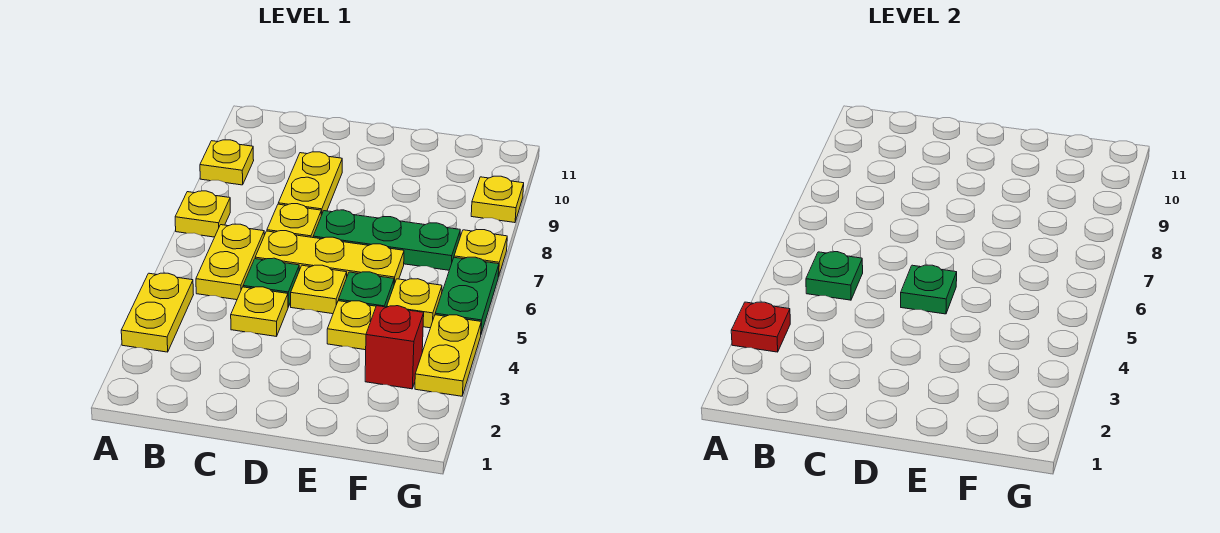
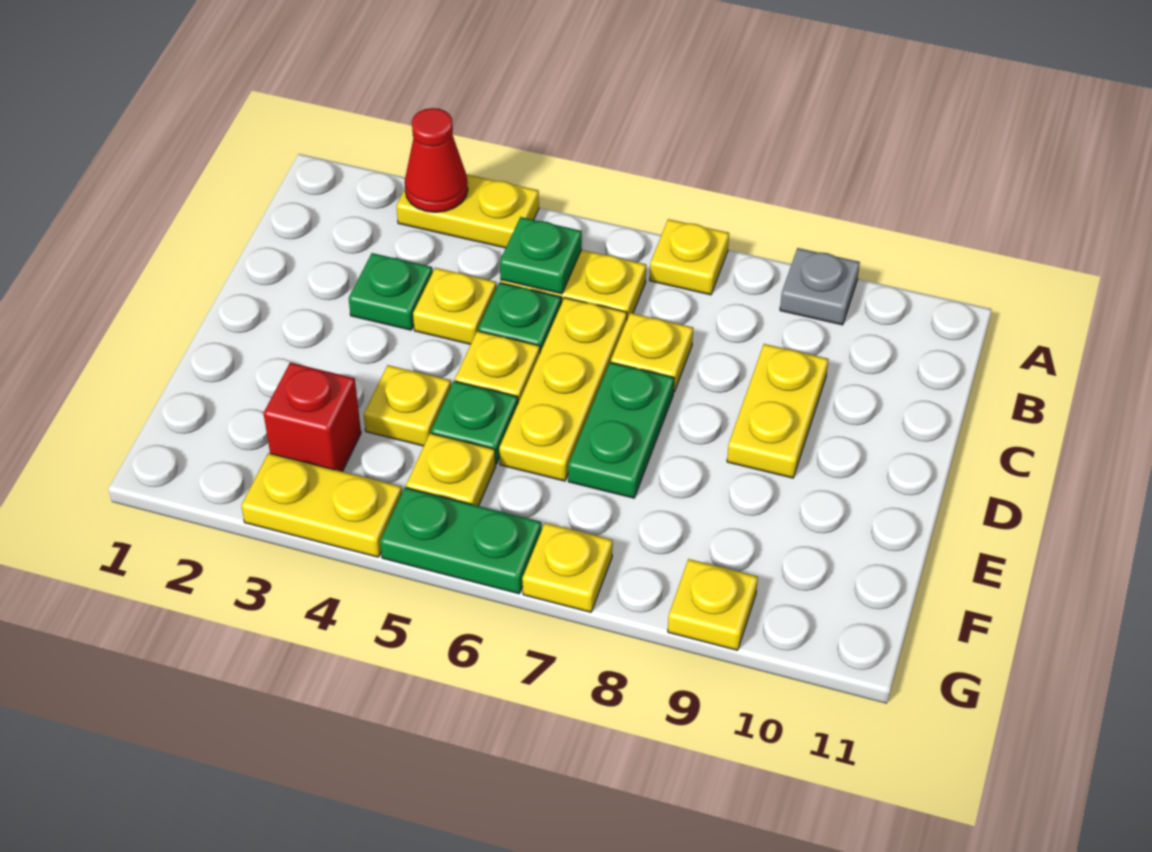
red 1x1 plate [731,302,790,352] -> red 1x1 cone [405,108,468,212]
yellow 1x1 plate [200,140,254,185] -> grey 1x1 plate [780,248,860,325]
yellow 1x2 plate [278,152,342,215] -> yellow 1x2 plate turned to [727,344,828,478]
green 1x1 plate [901,265,957,314] -> green 1x1 plate moved to [349,253,433,330]
green 1x3 plate [313,210,460,270] -> green 1x2 plate [568,362,674,498]

